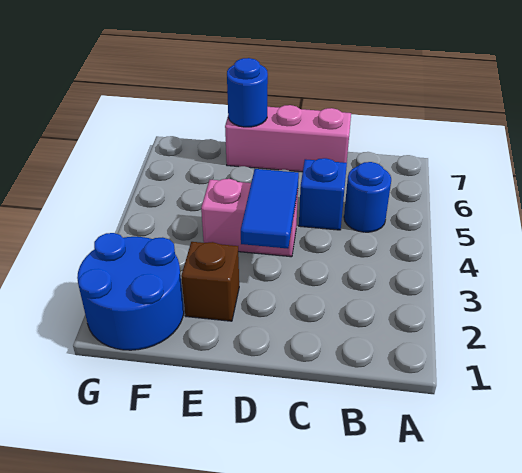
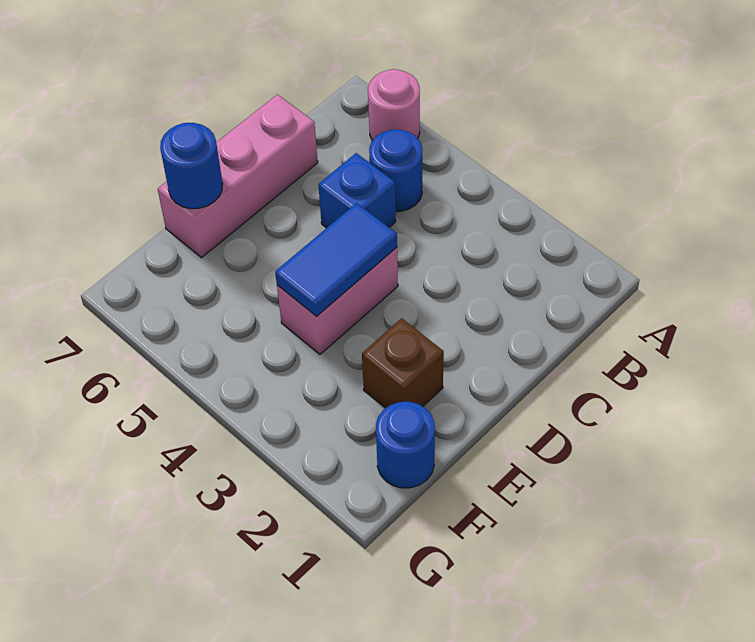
none -> pink 1x1 round brick [368,69,420,141]
blue 1x2 tile [241,169,299,249] -> blue 1x2 tile turned to [275,203,397,316]
blue 2x2 round brick [77,233,184,350] -> blue 1x1 round brick [376,402,435,488]

